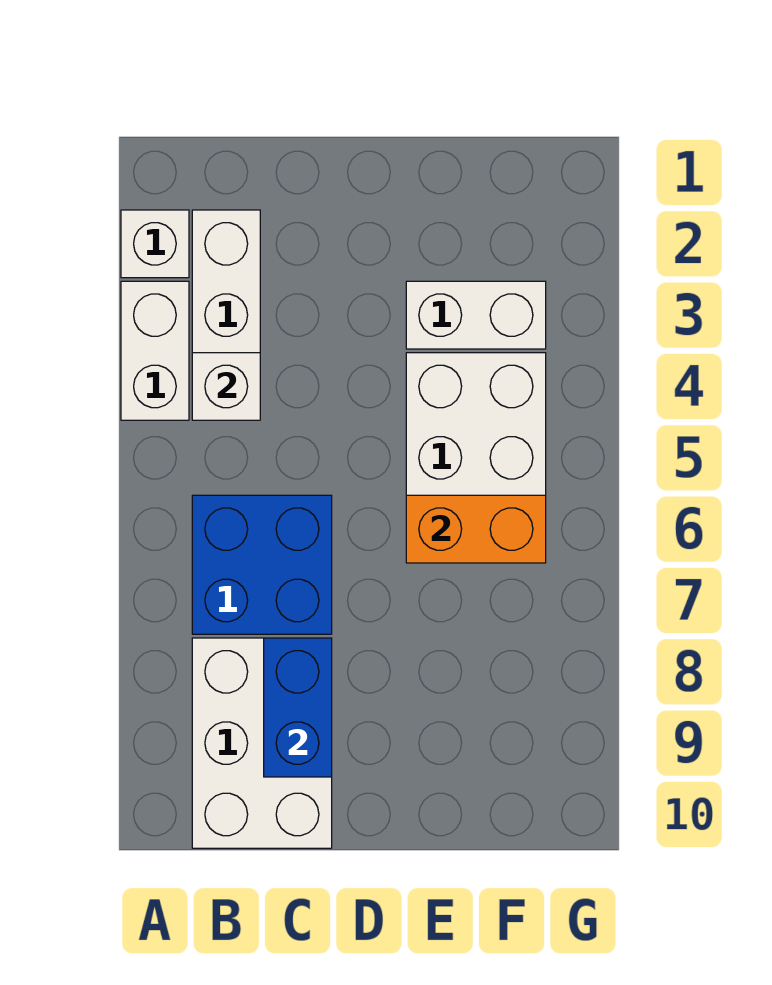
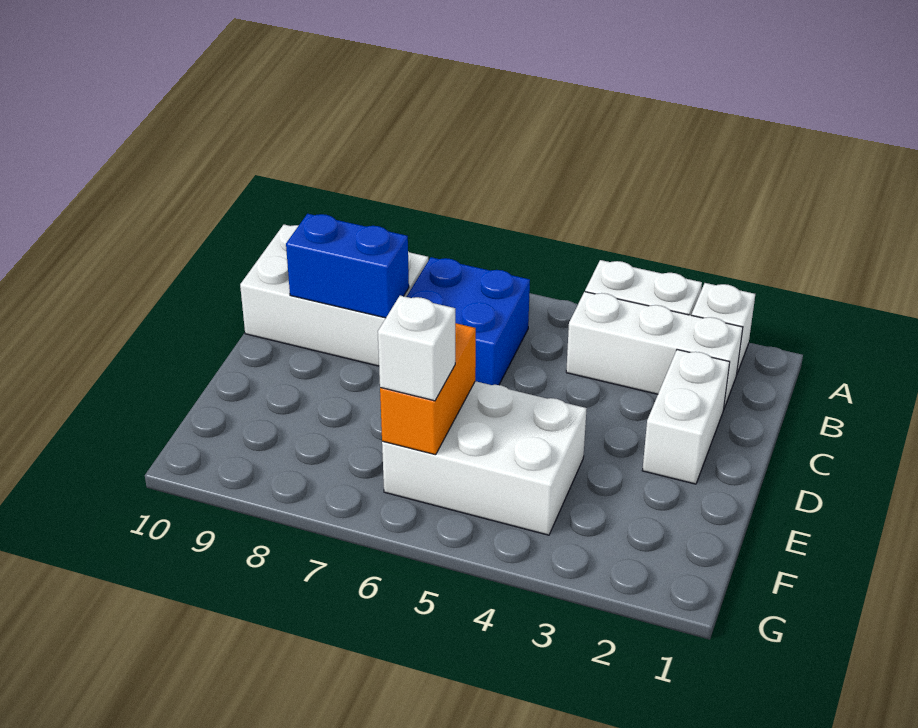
white 1x1 brick [192,353,260,420] -> white 1x1 brick moved to [378,296,455,401]
white 1x2 brick [406,281,546,349] -> white 1x2 brick moved to [642,350,730,484]

